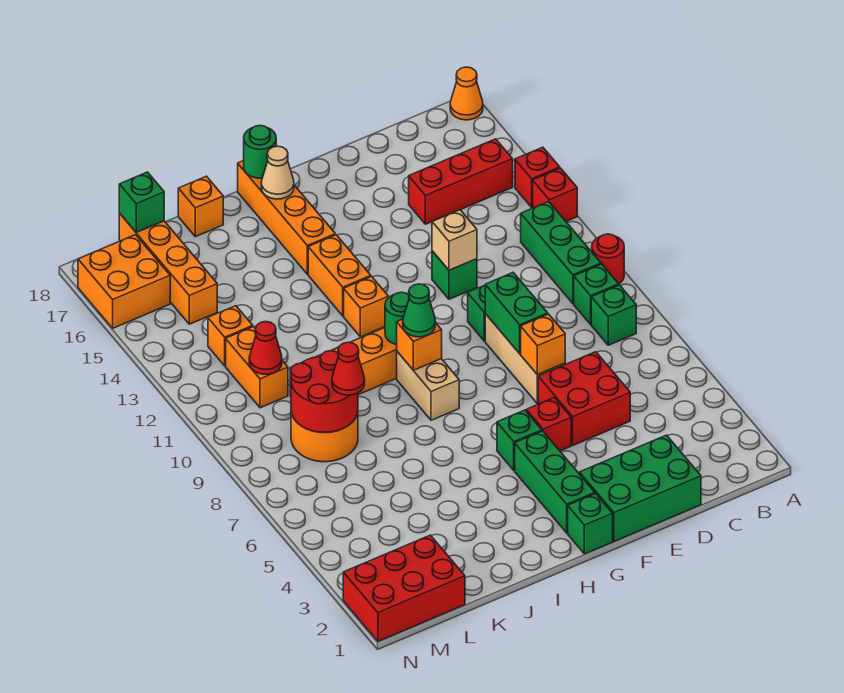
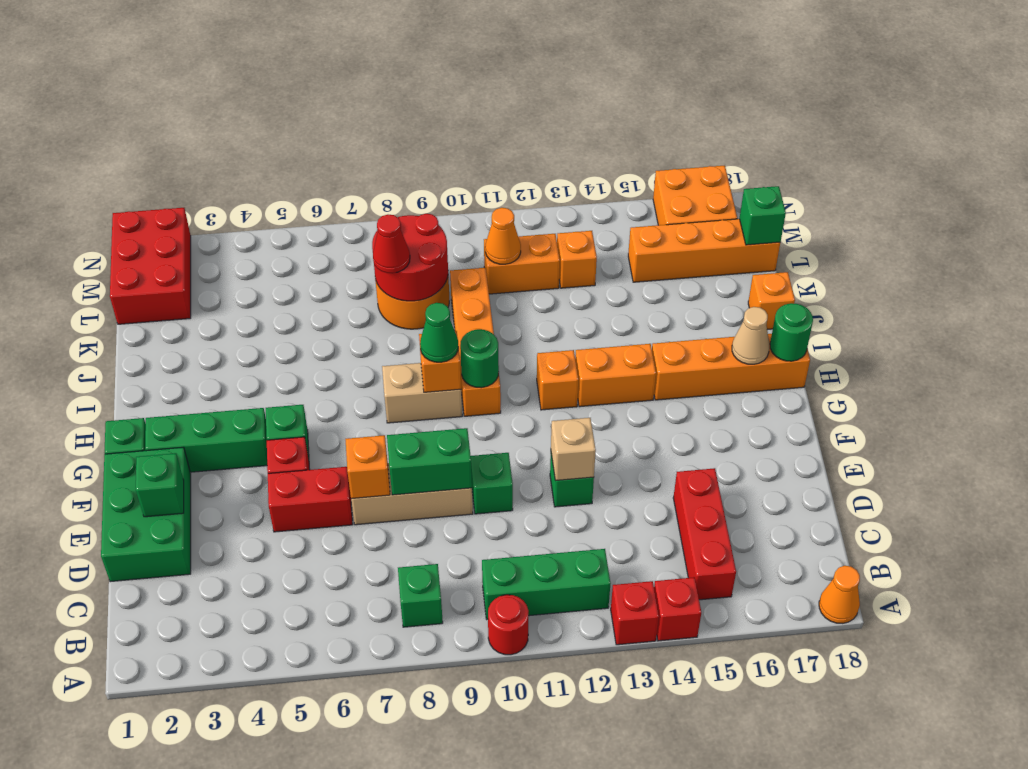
green 1x1 brick [574,264,619,324] -> green 1x1 brick moved to [136,453,184,517]
red 2x2 brick [538,352,630,445] -> red 1x2 brick [268,467,353,532]
red 1x1 cone [249,322,282,374] -> orange 1x1 cone [485,208,521,264]

